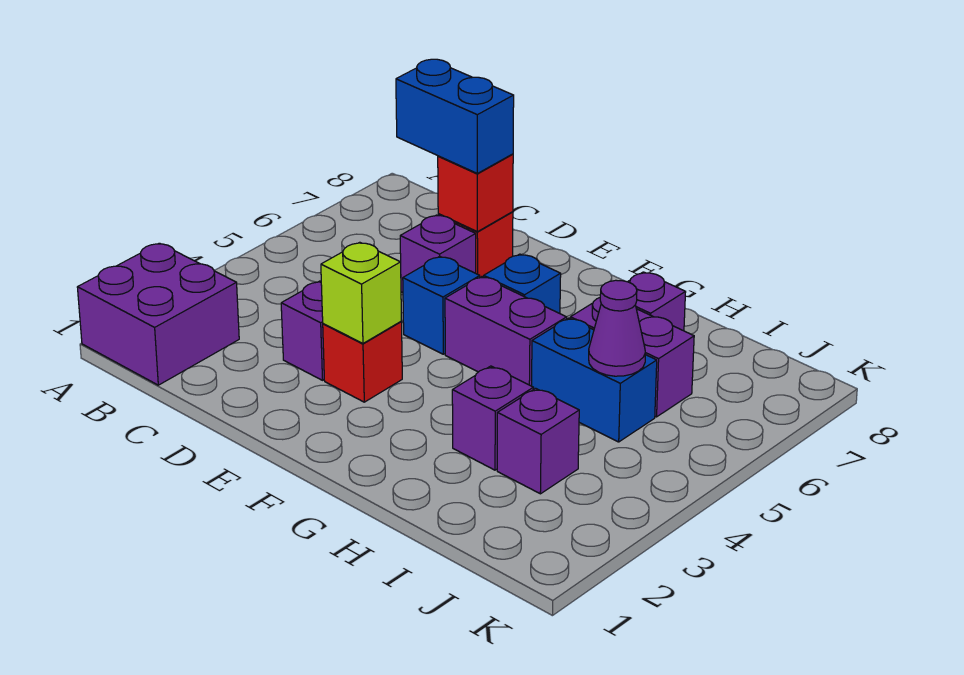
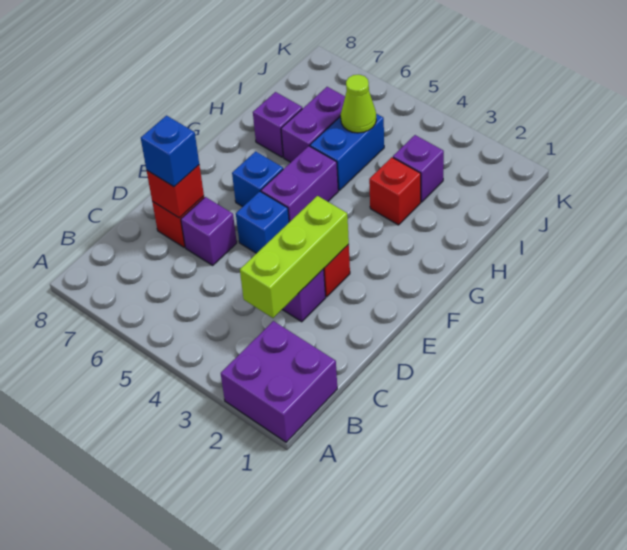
blue 1x2 brick [396,59,514,173] -> blue 1x1 brick [141,116,199,187]
lime 1x1 brick [321,242,402,343] -> lime 1x3 brick [240,196,349,318]
purple 1x1 brick [452,366,533,470] -> red 1x1 brick [369,157,421,225]
purple 1x1 cone [589,280,645,376] -> lime 1x1 cone [341,75,376,133]

